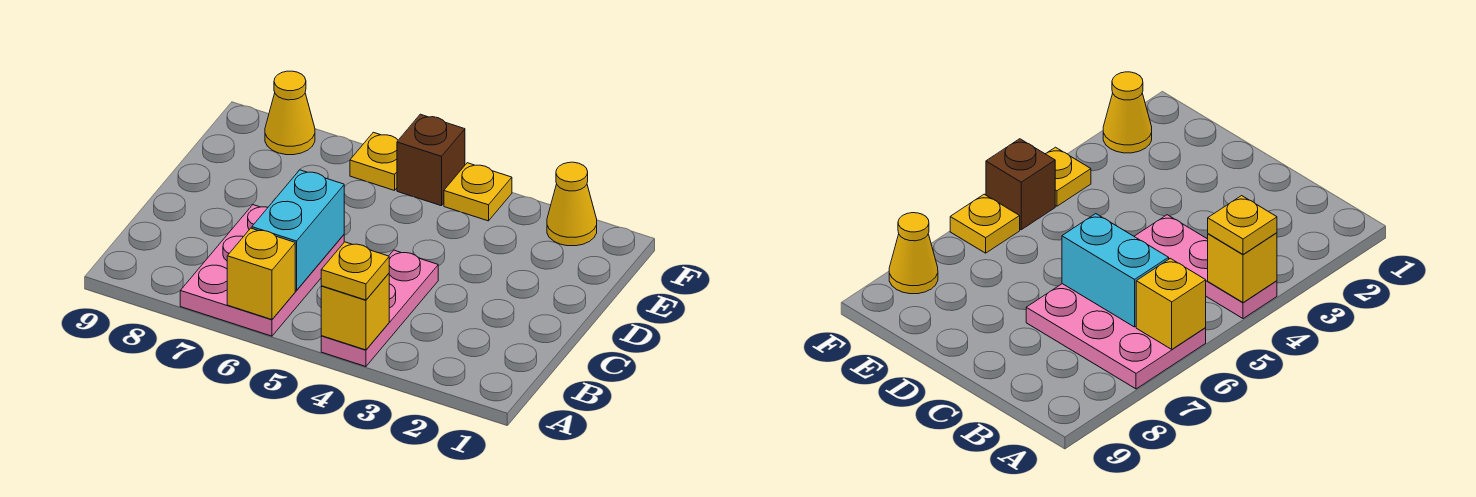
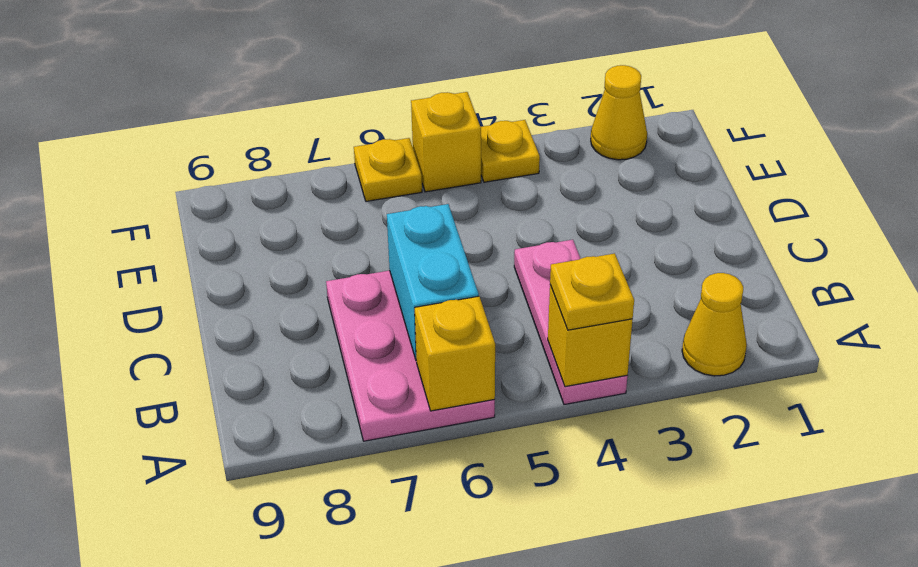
brown 1x1 brick [397,114,465,206] -> yellow 1x1 brick [411,92,481,192]
yellow 1x1 cone [265,71,315,155] -> yellow 1x1 cone moved to [682,273,747,376]

